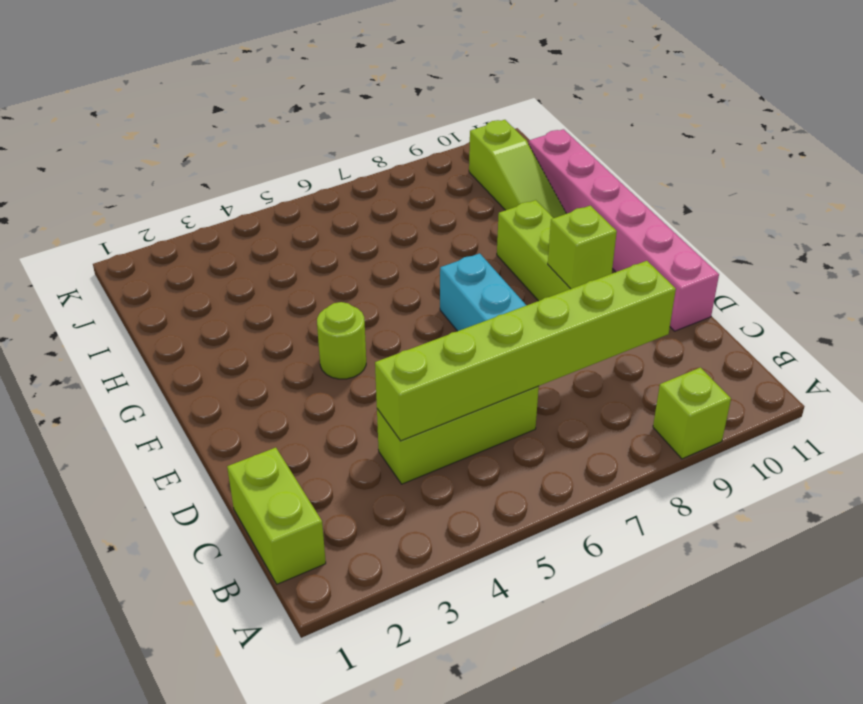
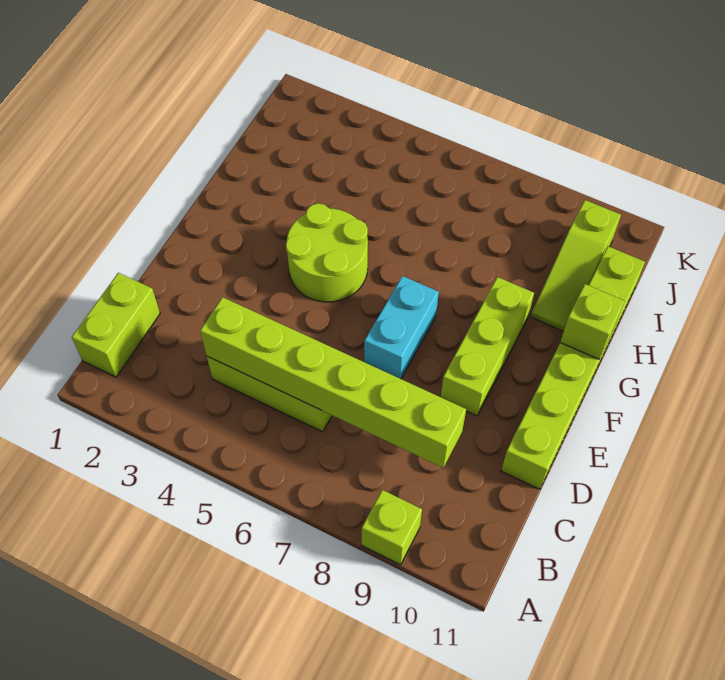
pink 1x6 brick [529,129,719,331] -> lime 1x6 brick [501,246,645,489]
lime 1x1 brick [548,206,617,289] -> lime 1x1 brick moved to [560,284,625,359]
lime 1x1 round brick [317,302,366,379] -> lime 2x2 round brick [286,203,368,302]

